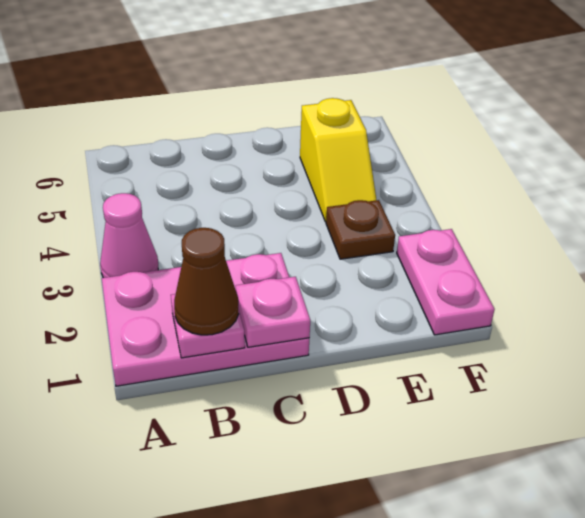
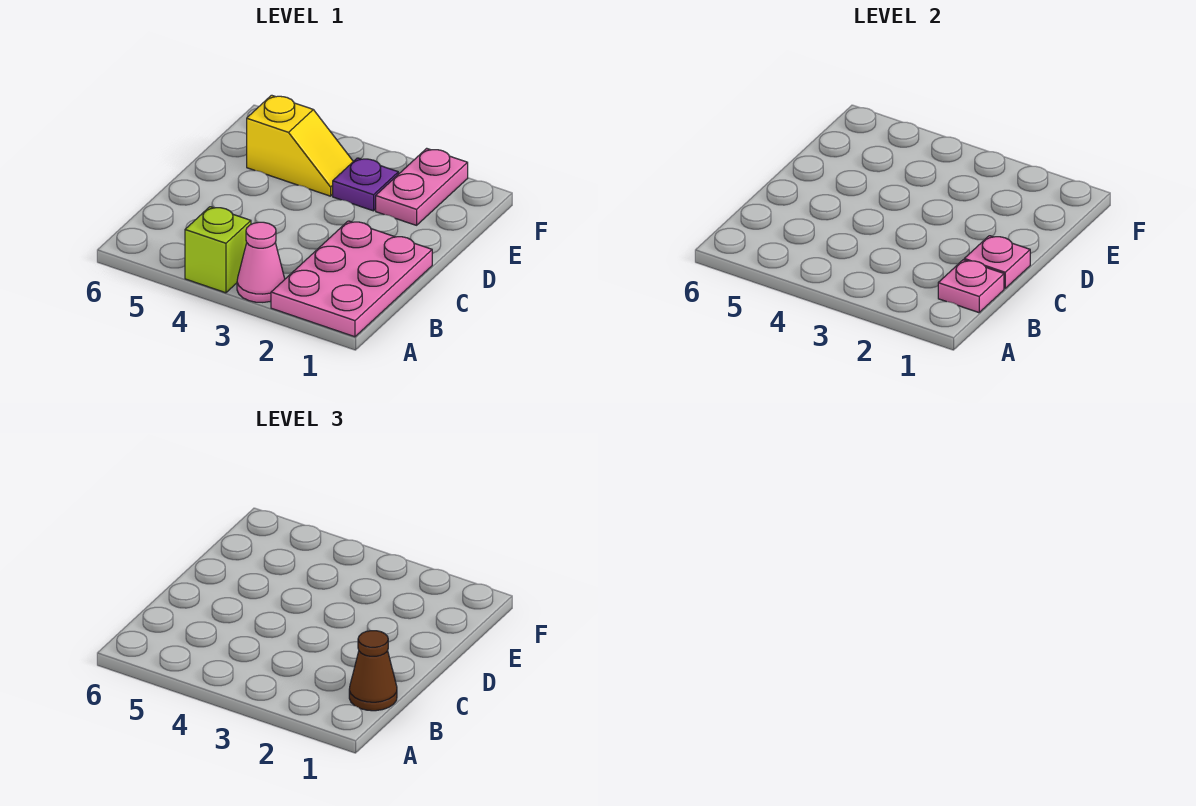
none -> lime 1x1 brick [185,207,251,293]
brown 1x1 plate [326,200,395,259] -> purple 1x1 plate [333,158,398,211]
pink 1x2 plate [397,229,495,335] -> pink 1x2 plate turned to [376,148,468,225]

